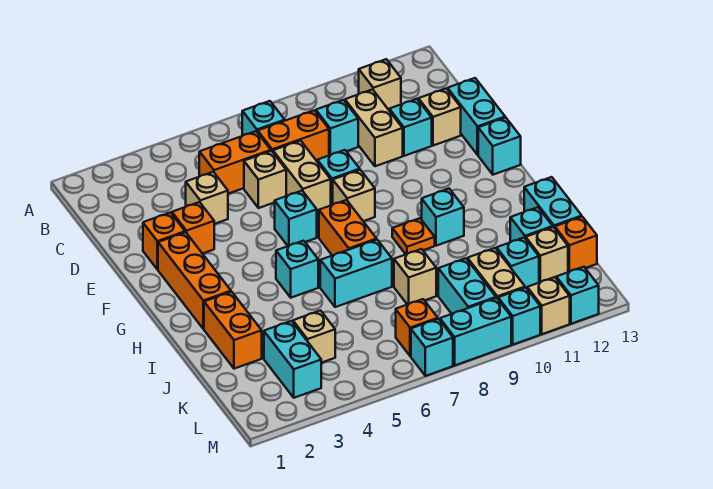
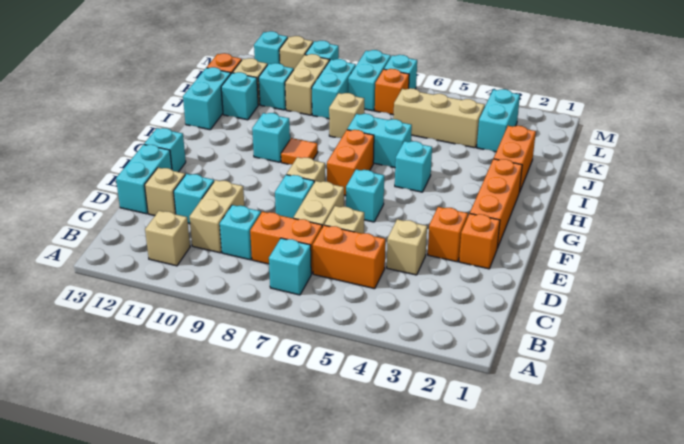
orange 1x1 plate [392,218,435,254] -> orange 1x1 tile [281,138,318,164]
tan 1x1 brick [293,311,335,363] -> tan 1x3 brick [393,88,485,148]
cyan 1x2 brick [440,298,511,365] -> cyan 1x2 brick turned to [348,50,391,111]

